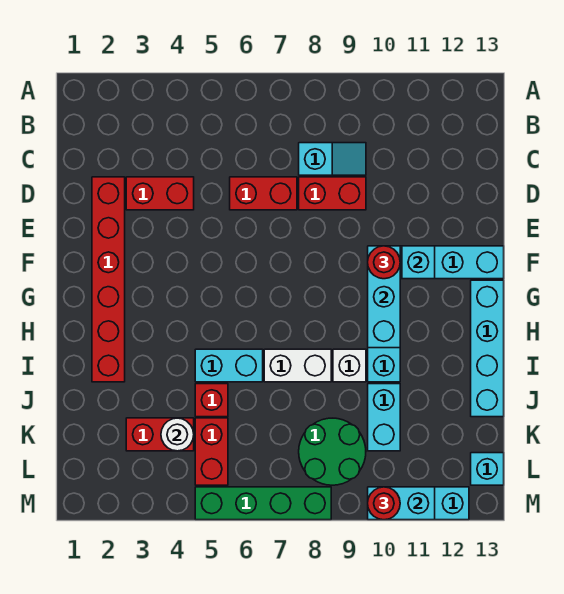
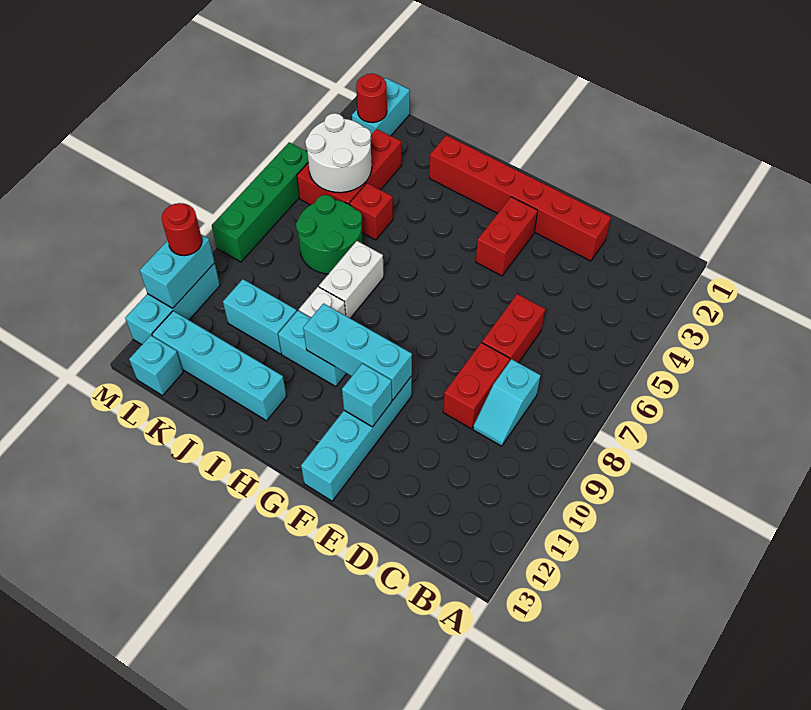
red 1x2 brick [126,177,194,210] -> red 1x2 brick moved to [476,197,538,276]
red 1x1 round brick [368,246,400,279] -> red 1x1 round brick moved to [356,73,387,123]
cyan 1x4 brick [471,280,504,417] -> cyan 1x4 brick moved to [152,311,287,421]
cyan 1x2 brick [195,349,263,382] -> cyan 1x2 brick moved to [352,78,410,136]
white 1x1 round brick [161,418,194,451] -> white 2x2 round brick [305,113,372,193]
green 2x2 round brick [299,418,366,485] -> green 2x2 round brick moved to [296,195,363,274]

